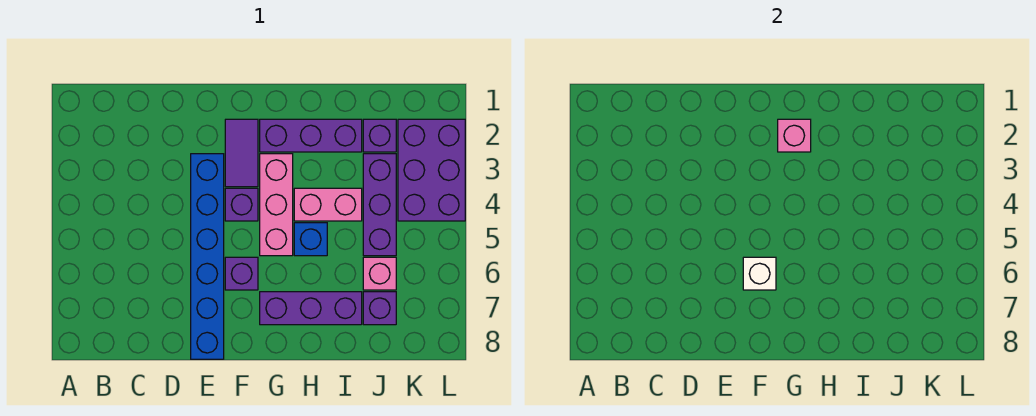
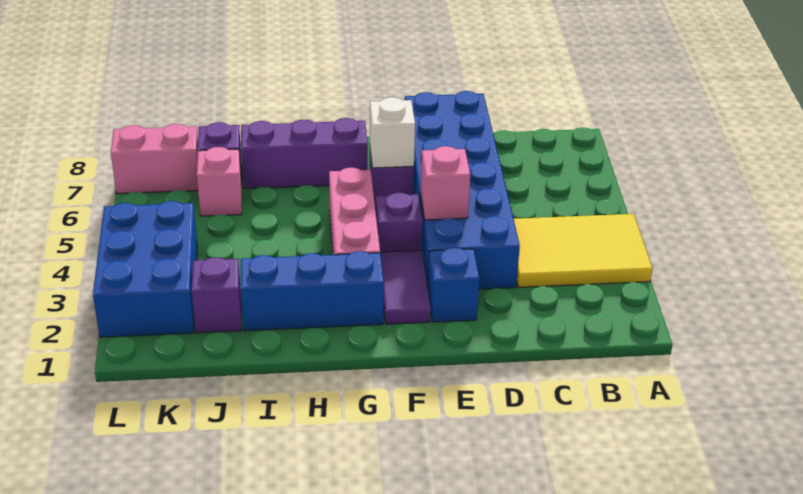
none -> yellow 2x3 tile [514,214,652,287]
blue 1x6 brick [191,154,224,359] -> blue 2x6 brick [405,91,520,289]
purple 1x3 brick [260,119,362,152] -> blue 1x3 brick [241,251,384,331]
pink 1x1 brick [778,119,811,152] -> pink 1x1 brick moved to [420,146,470,220]
pink 1x2 brick [294,188,362,221] -> pink 1x2 brick moved to [111,124,198,194]
blue 1x1 brick [294,223,327,256] -> blue 1x1 brick moved to [428,247,479,322]
purple 1x3 brick [363,154,396,256] -> none
purple 2x3 brick [398,119,465,221] -> blue 2x3 brick [93,201,197,337]

